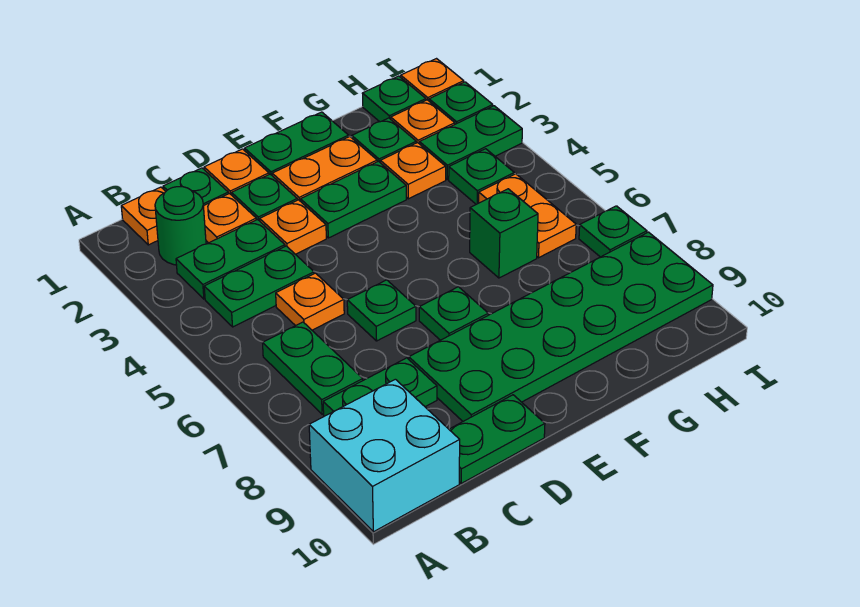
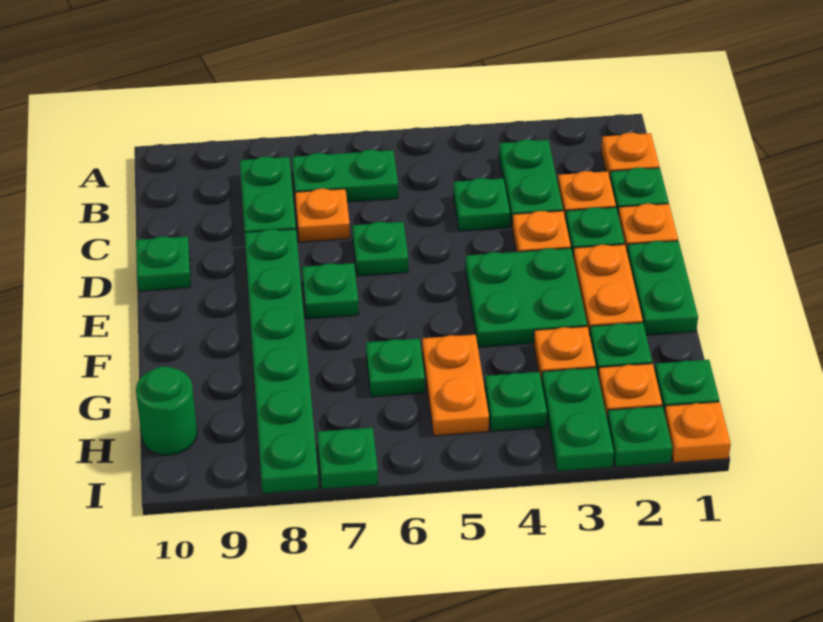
cyan 2x2 brick [309,379,460,532] -> none
green 1x1 round brick [155,187,206,265] -> green 1x1 round brick moved to [136,366,197,455]
green 1x2 plate [204,246,314,327] -> green 1x1 plate [453,178,510,231]
orange 1x1 plate [276,273,344,330] -> orange 1x1 plate moved to [295,189,350,242]
green 1x2 plate [449,395,545,483] -> green 1x1 plate [136,236,191,291]
green 2x6 plate [409,232,713,421] -> green 1x6 plate [245,229,319,494]
green 1x2 plate [301,161,406,238] -> green 2x2 plate [465,248,587,347]
green 1x1 brick [470,189,538,278] -> green 1x1 plate [366,339,425,397]
orange 1x2 plate [479,174,576,258] -> orange 1x2 plate turned to [422,335,489,436]

